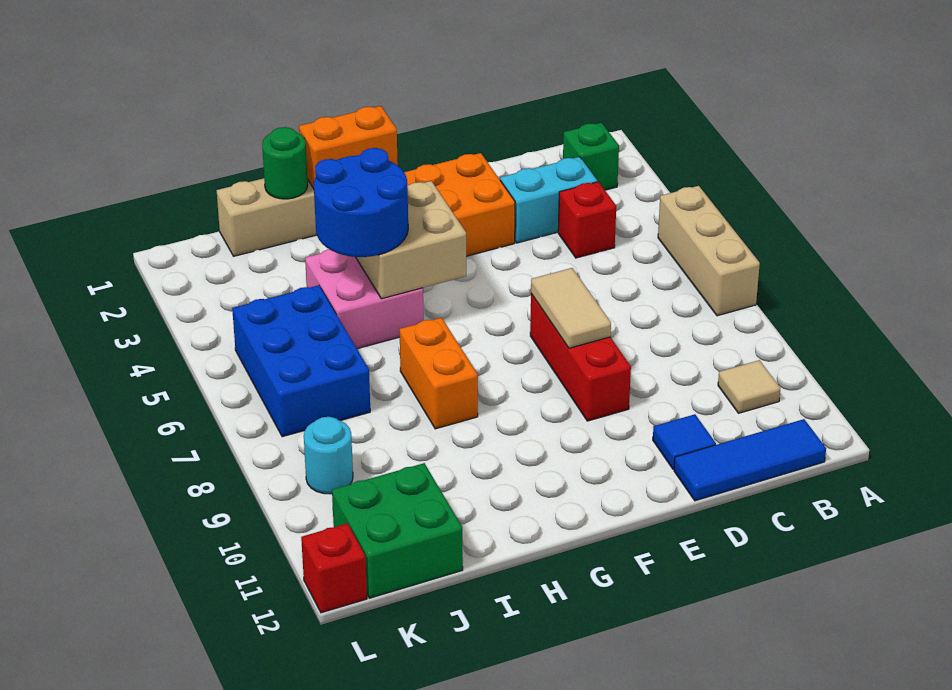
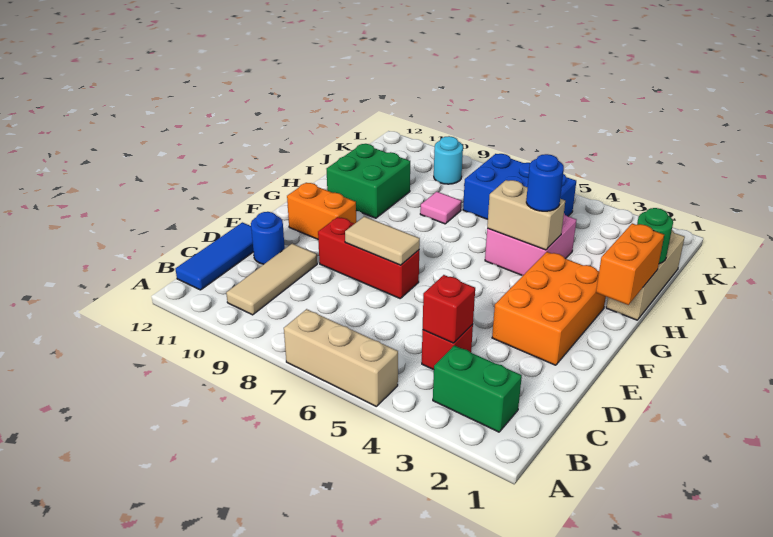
green 1x1 brick [563,123,619,190] -> green 1x2 brick [433,345,522,432]
tan 1x1 tile [718,360,780,413] -> tan 1x3 tile [226,244,317,315]
cyan 1x2 brick [500,157,597,243] -> none
blue 1x1 tile [653,414,716,469] -> blue 1x1 round brick [251,212,285,264]
tan 2x2 brick [356,181,466,299] -> tan 1x2 brick [487,180,565,250]
blue 2x2 round brick [314,148,408,257] -> blue 1x1 round brick [526,154,564,211]
orange 1x2 brick [399,318,478,429] -> orange 1x2 brick moved to [287,183,356,239]
none -> pink 1x1 tile [420,192,462,224]
green 2x2 brick [332,463,463,598] -> green 2x2 brick moved to [327,144,410,218]
red 1x1 brick [301,523,367,613] -> red 1x1 brick moved to [423,275,475,343]

